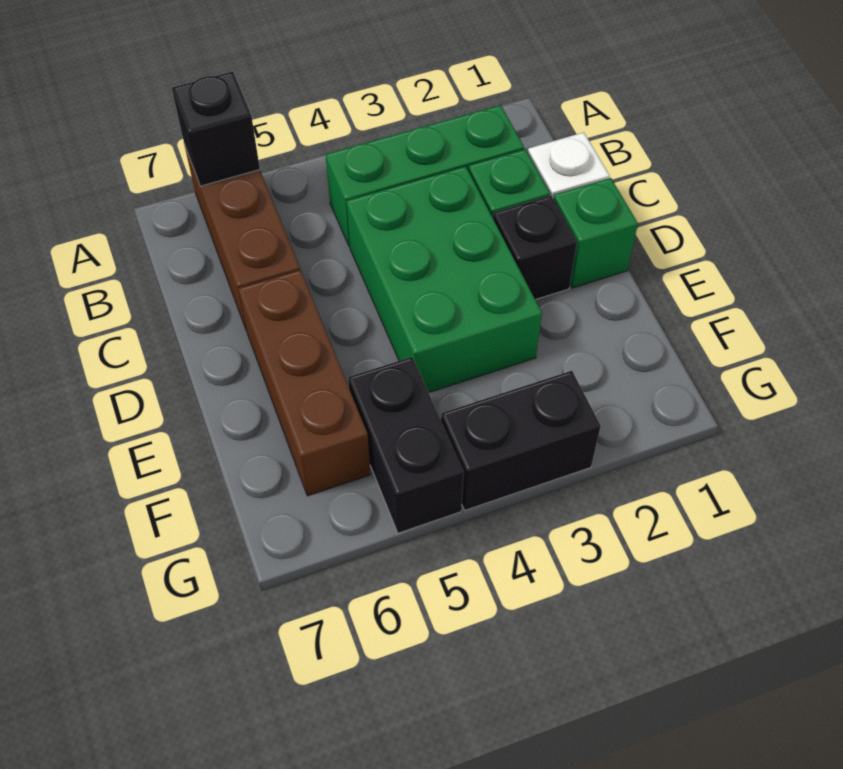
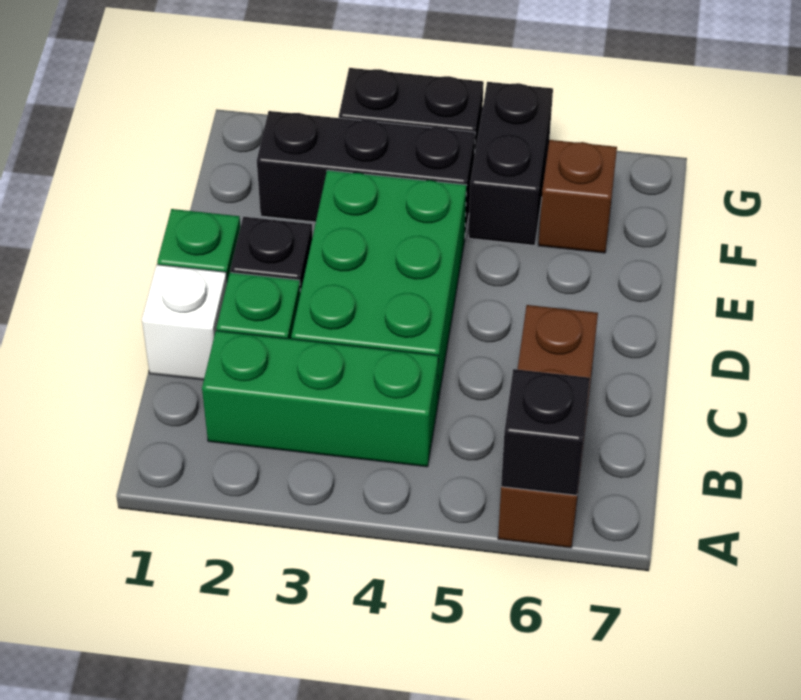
brown 1x3 brick [238,270,371,496] -> brown 1x1 brick [538,140,617,253]
none -> black 1x3 brick [257,111,475,235]

